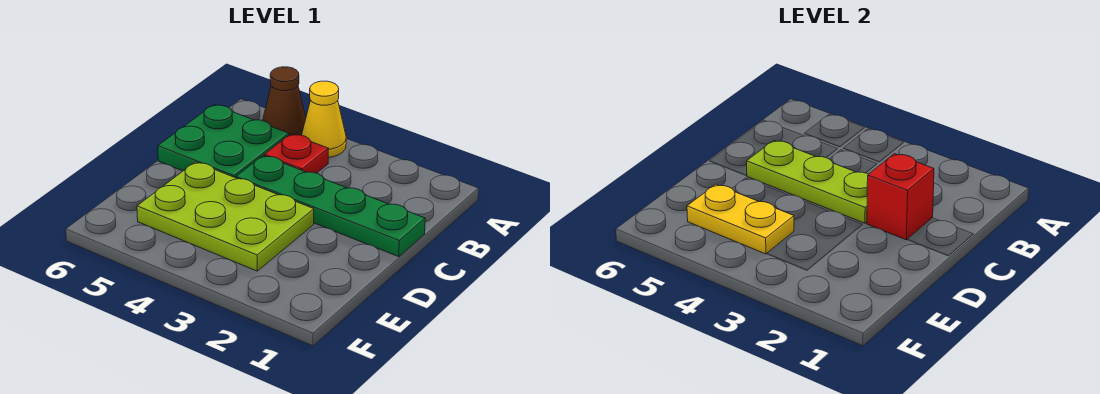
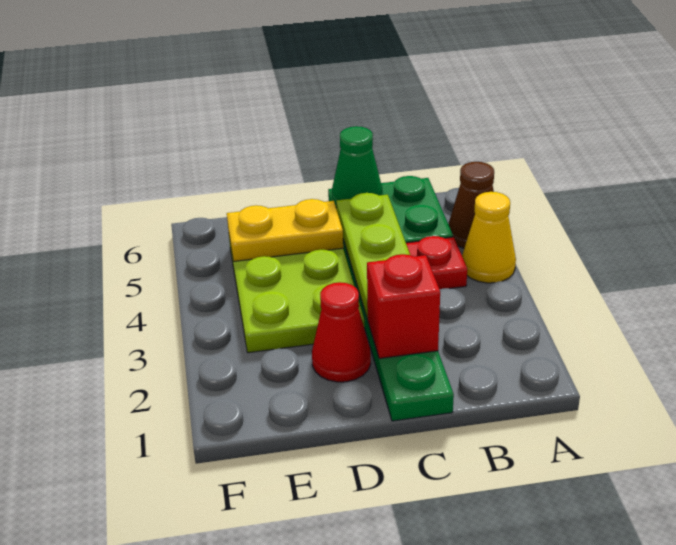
none -> green 1x1 cone [332,126,383,208]
none -> red 1x1 cone [312,282,371,382]
yellow 1x2 plate [687,184,794,254] -> yellow 1x2 plate turned to [227,199,343,261]

